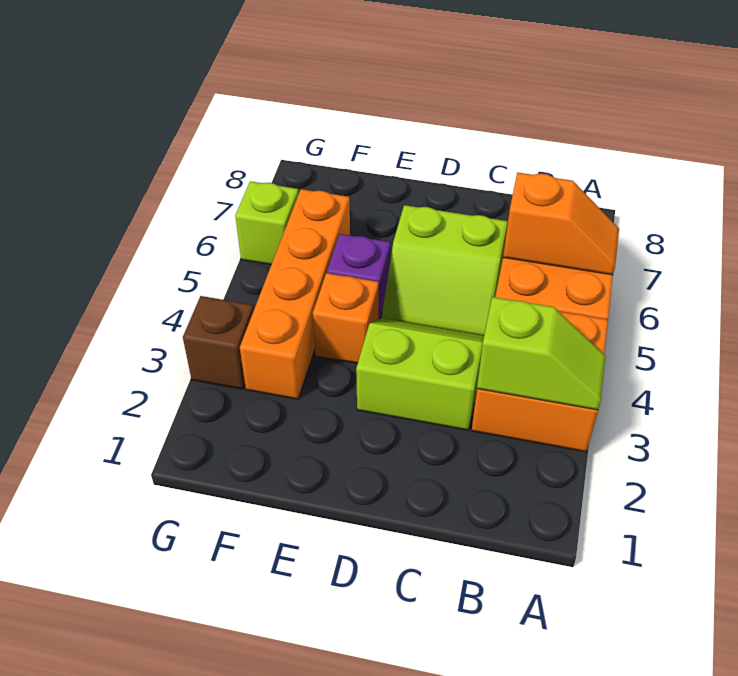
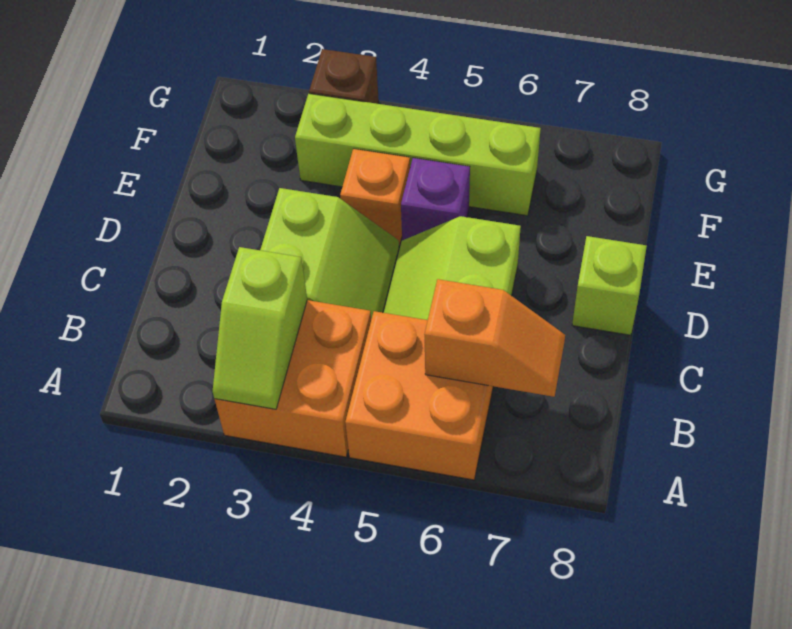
orange 1x2 slope [503,172,619,275] -> orange 1x2 slope turned to [424,279,565,397]
orange 1x4 brick [240,189,350,399] -> lime 1x4 brick [295,94,541,216]
lime 1x1 brick [235,181,299,265] -> lime 1x1 brick moved to [572,236,647,335]

